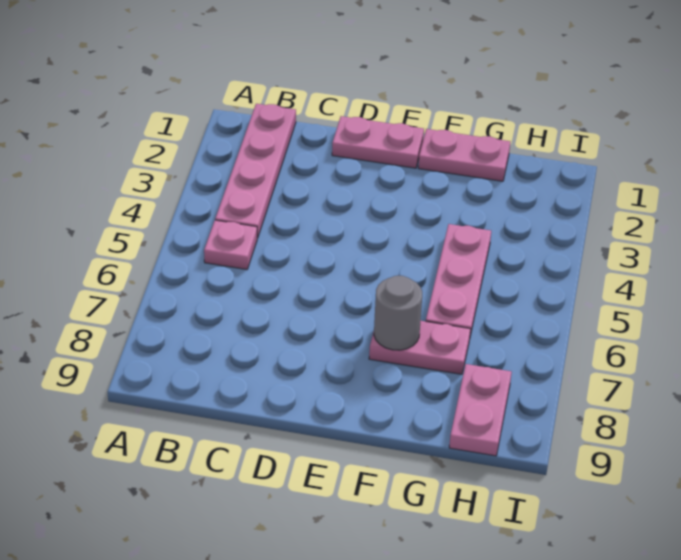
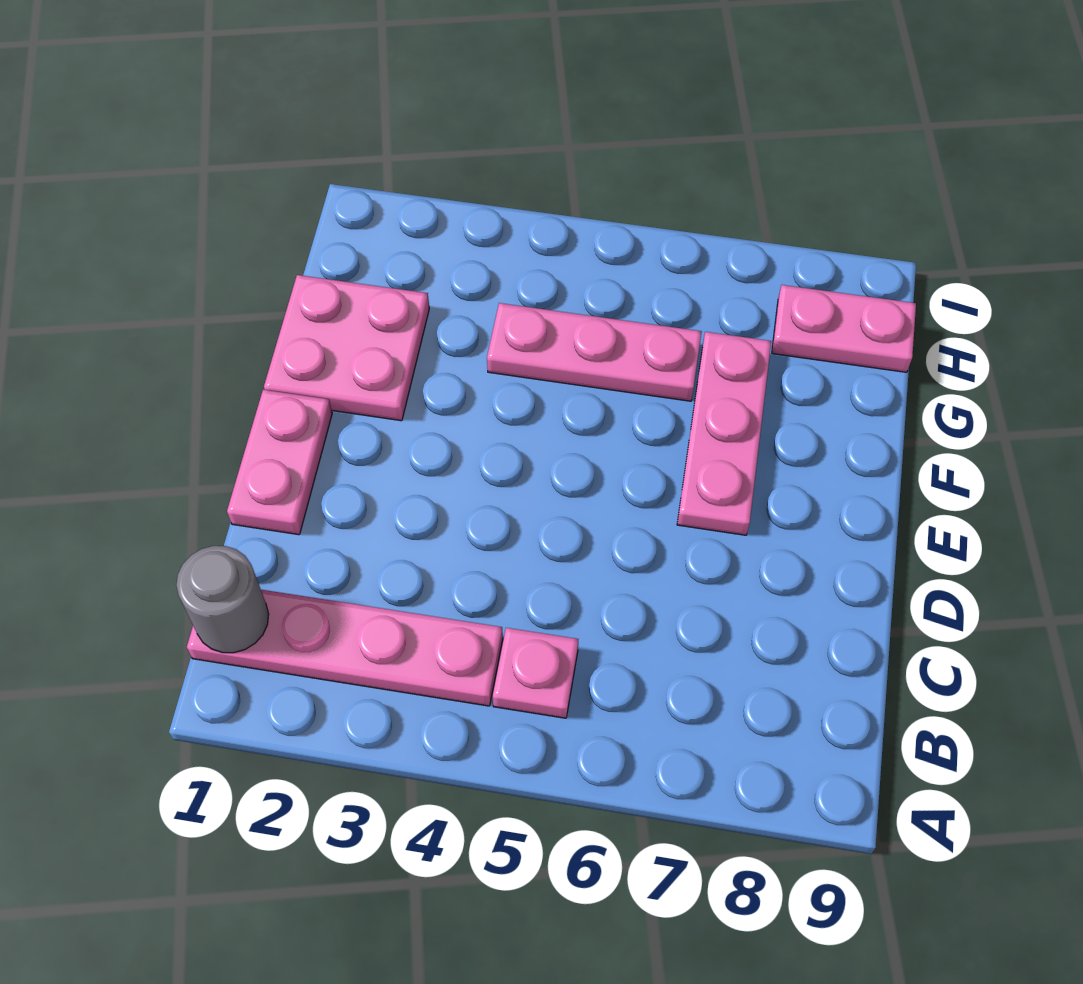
pink 1x2 plate [418,129,510,181] -> pink 2x2 plate [264,275,429,421]
pink 1x2 plate [369,321,471,374] -> pink 1x3 plate [677,332,771,535]
grey 1x1 round brick [374,276,422,350] -> grey 1x1 round brick moved to [176,546,269,653]

